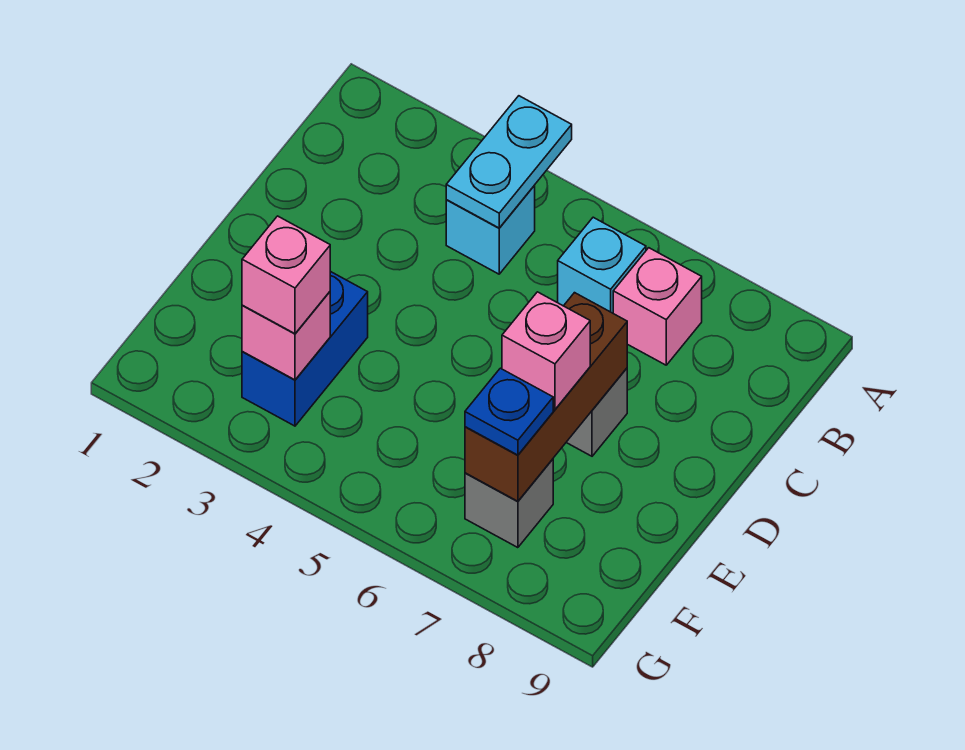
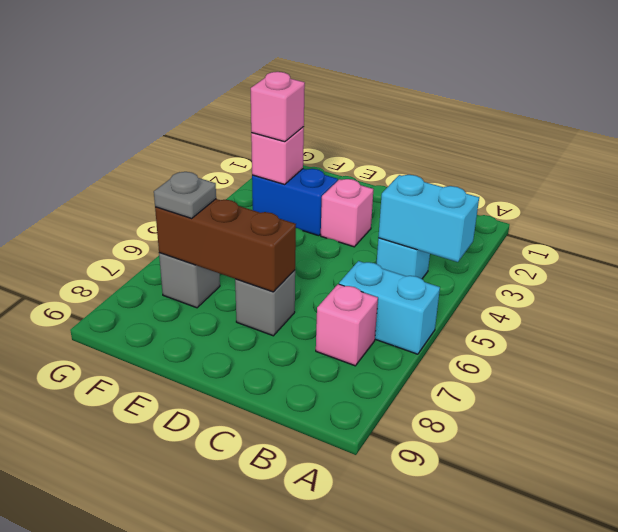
cyan 1x2 plate [446,96,572,228] -> cyan 1x2 brick [378,175,479,262]
cyan 1x1 brick [558,217,646,313] -> cyan 1x2 brick [339,261,440,354]
pink 1x1 brick [502,292,590,409] -> pink 1x1 brick moved to [321,179,373,247]
blue 1x1 plate [465,368,553,455] -> grey 1x1 plate [154,172,216,218]

